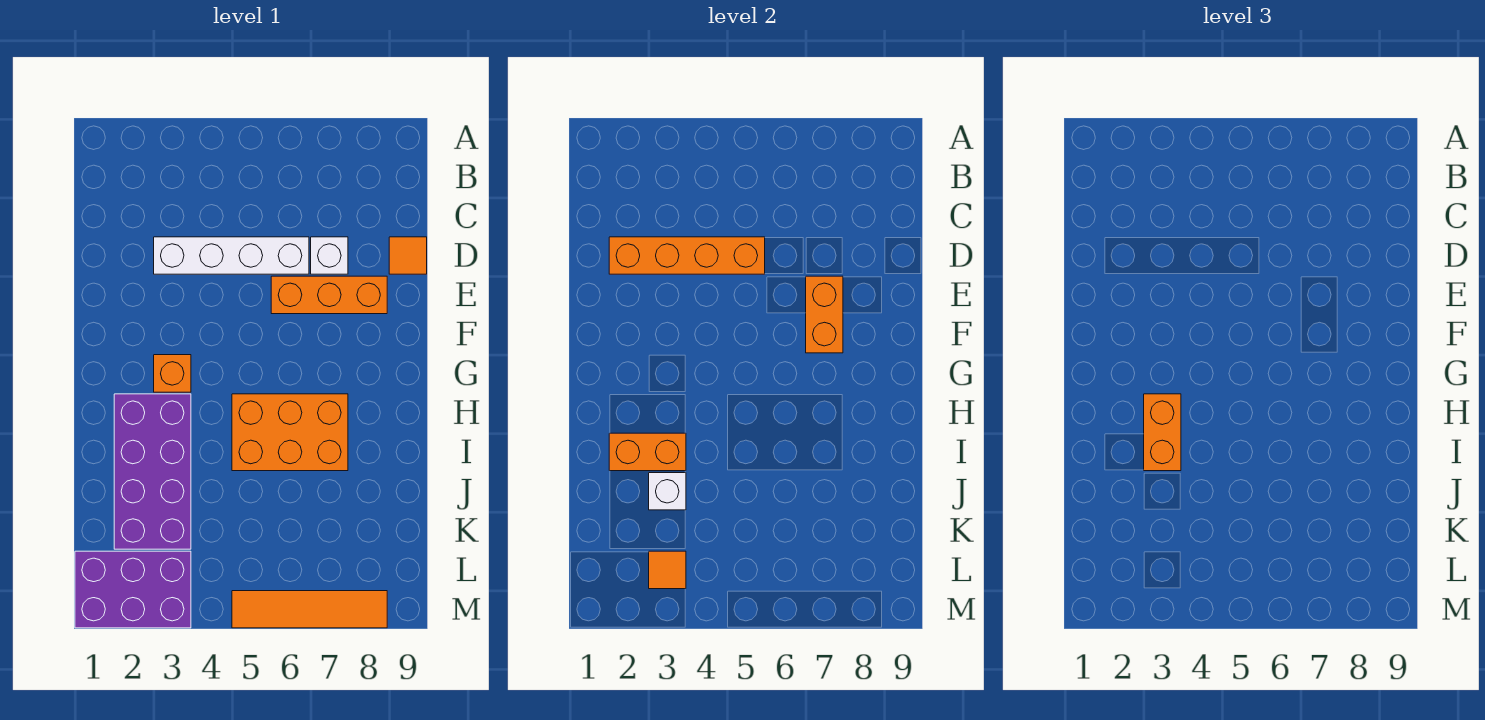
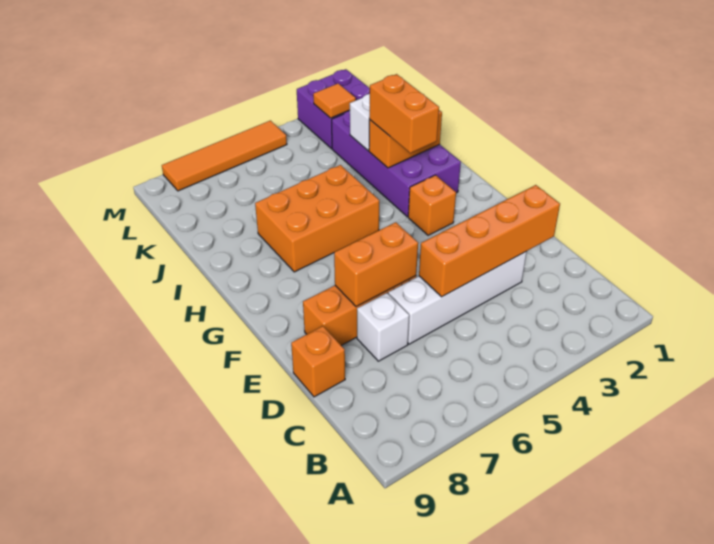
orange 1x1 tile [389,237,427,274] -> orange 1x1 brick [291,326,345,397]
orange 1x2 brick [806,276,843,353] -> orange 1x2 brick turned to [334,222,418,307]
purple 2x3 brick [75,551,191,628] -> purple 2x2 brick [297,69,370,149]

